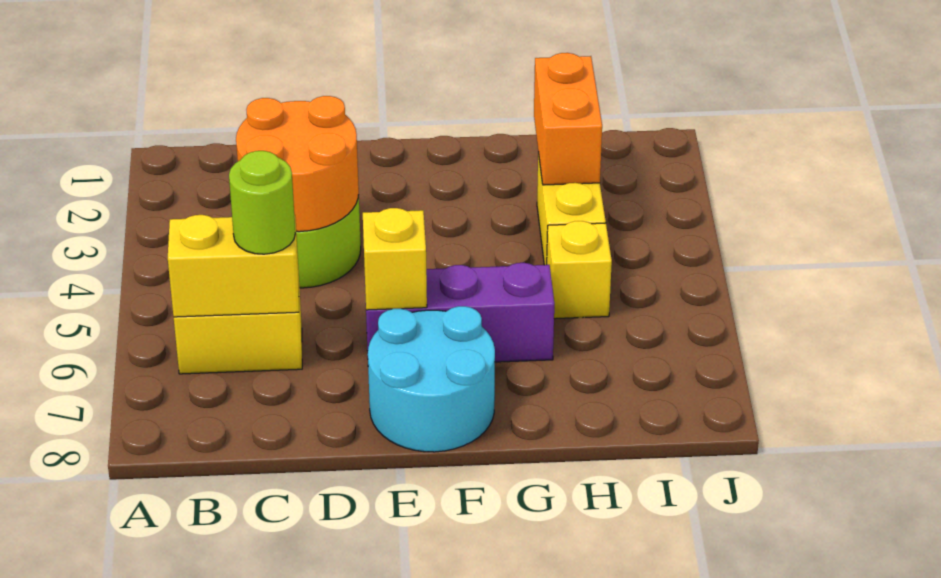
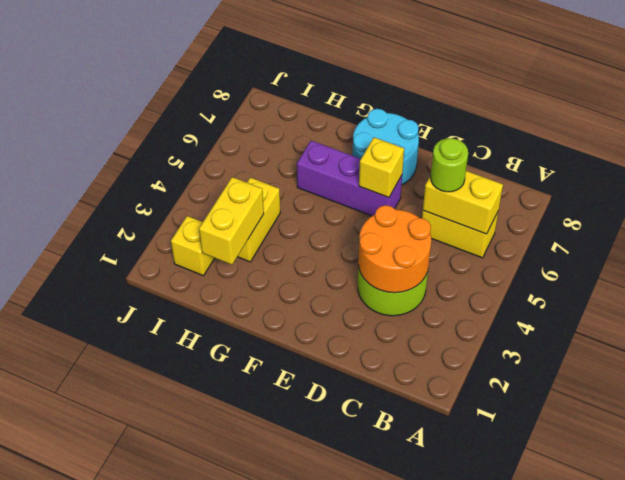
orange 1x2 brick [534,53,602,185] -> yellow 1x2 brick [199,177,264,265]
yellow 1x1 brick [547,221,612,319] -> yellow 1x1 brick moved to [171,216,214,276]

